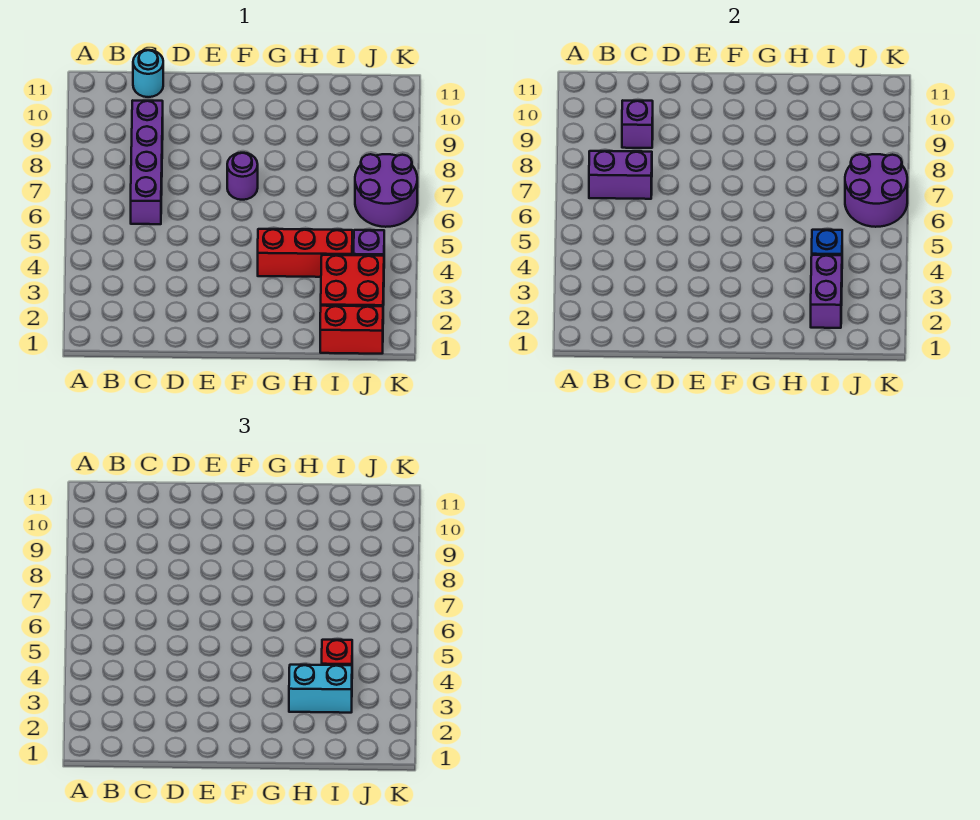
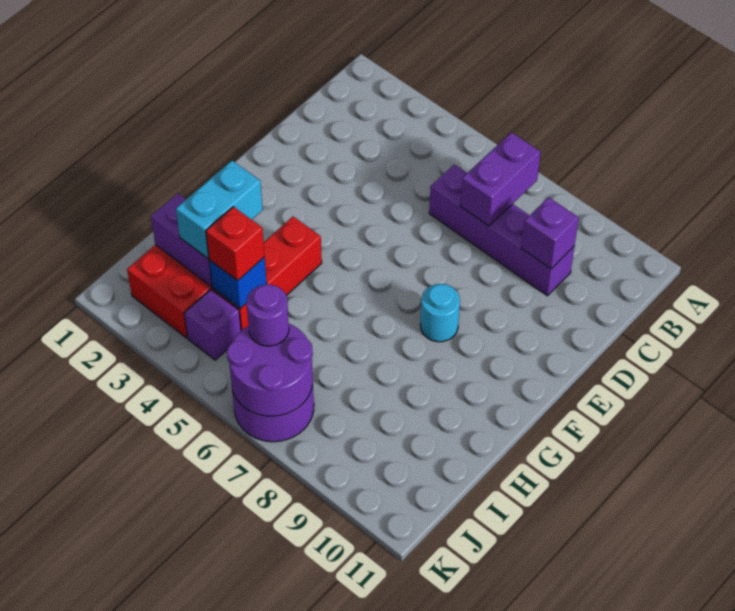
cyan 1x1 round brick [133,50,163,97] -> cyan 1x1 round brick moved to [420,284,460,342]
purple 1x1 round brick [227,153,258,200] -> purple 1x1 round brick moved to [247,284,289,346]
red 1x2 brick [320,306,383,354] -> none

